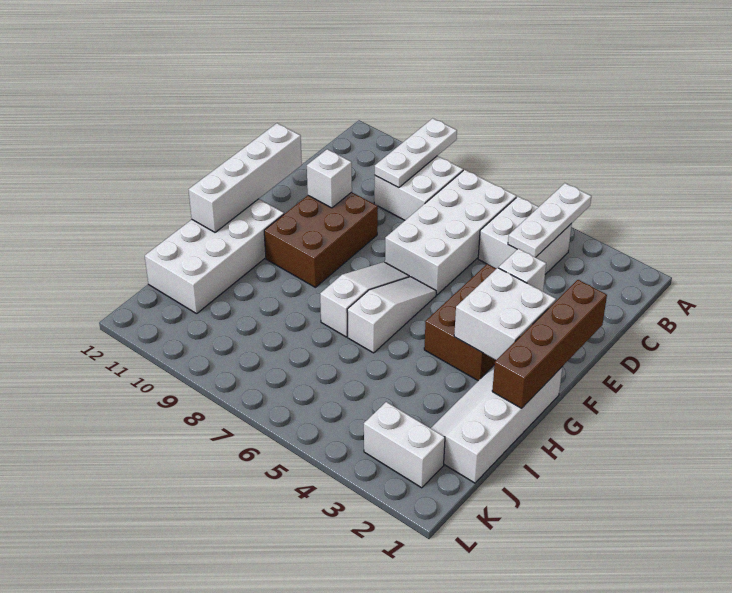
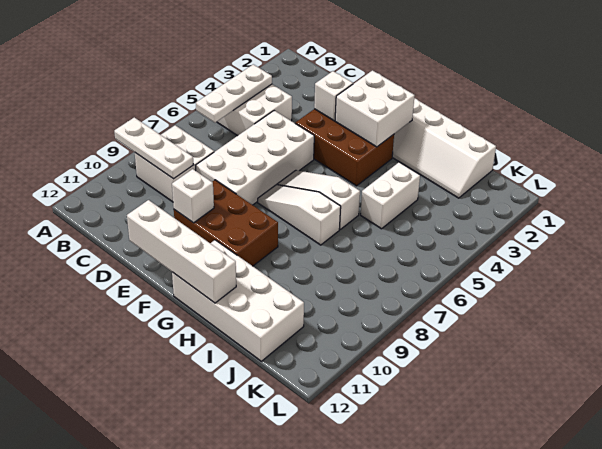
white 1x3 plate [508,183,591,257] -> white 1x3 plate turned to [196,64,272,123]
white 2x4 brick [385,170,516,295] -> white 2x4 brick turned to [196,111,314,205]
brown 1x4 brick [492,280,607,408] -> none
white 1x2 brick [364,402,445,488] -> white 1x2 brick moved to [361,163,420,229]

